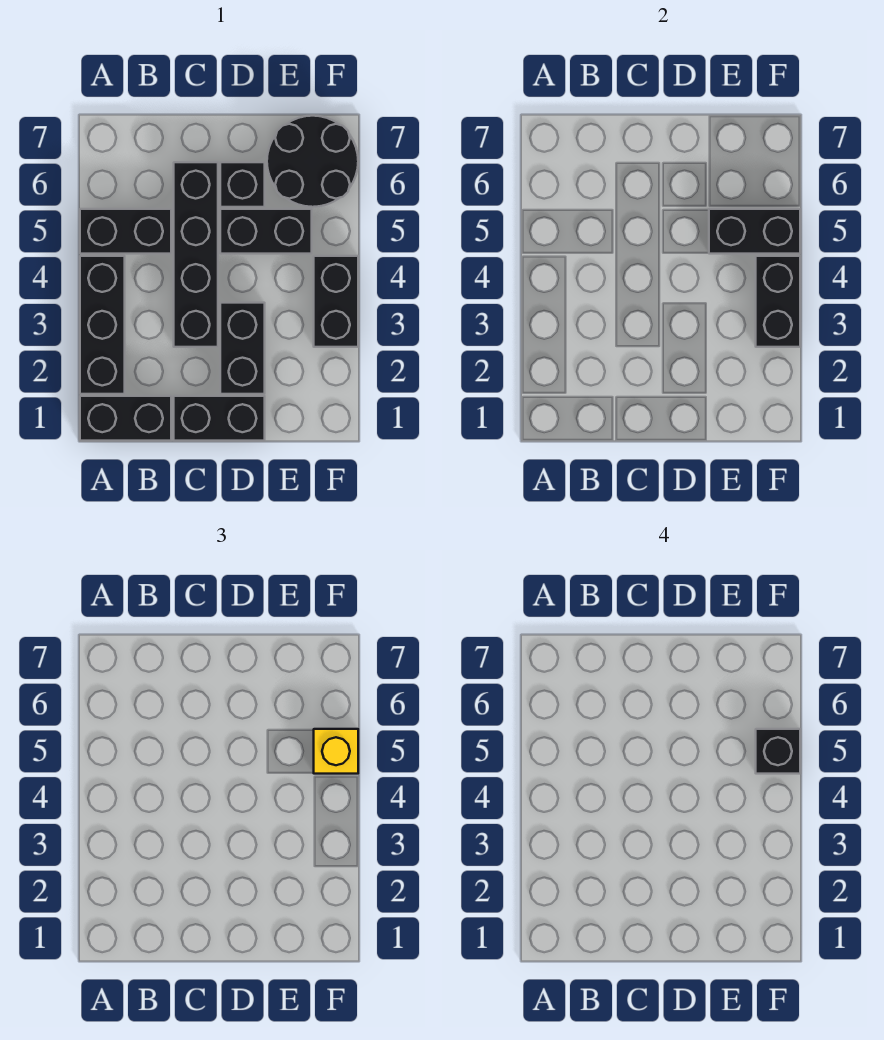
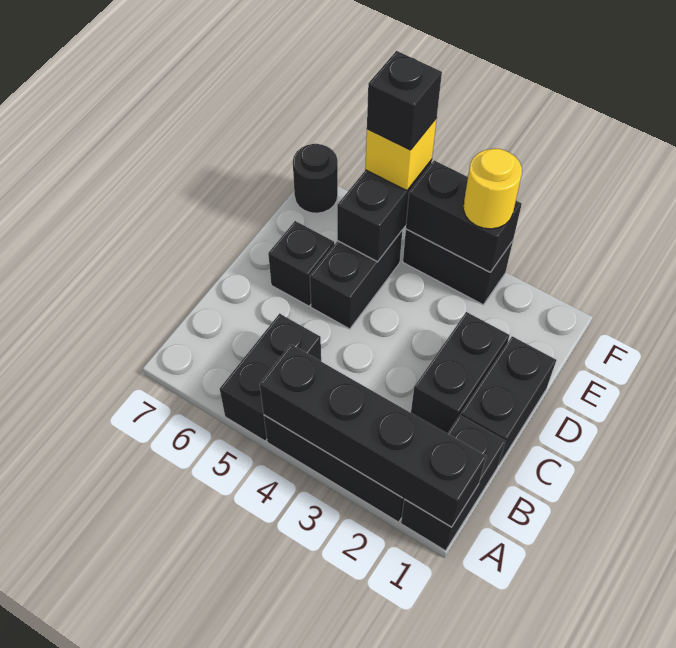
black 1x4 brick [174,162,218,347] -> black 1x4 brick moved to [260,344,486,527]
black 1x2 brick [220,303,265,394] -> black 1x2 brick turned to [411,312,509,434]
black 2x2 round brick [267,116,358,207] -> black 1x1 round brick [293,144,338,213]
none -> yellow 1x1 round brick [463,149,522,229]

